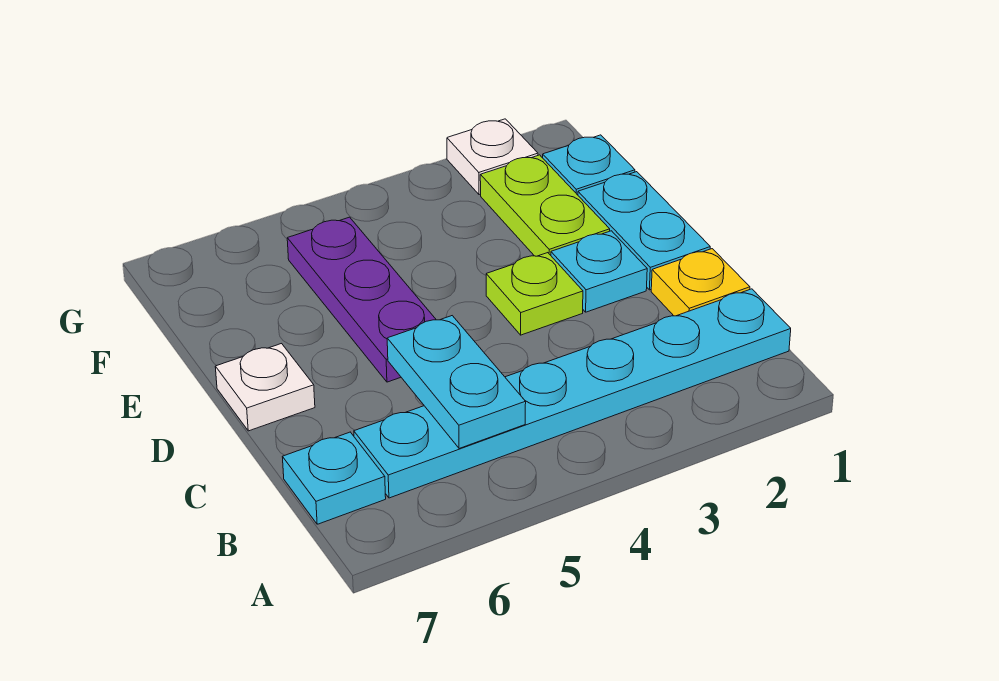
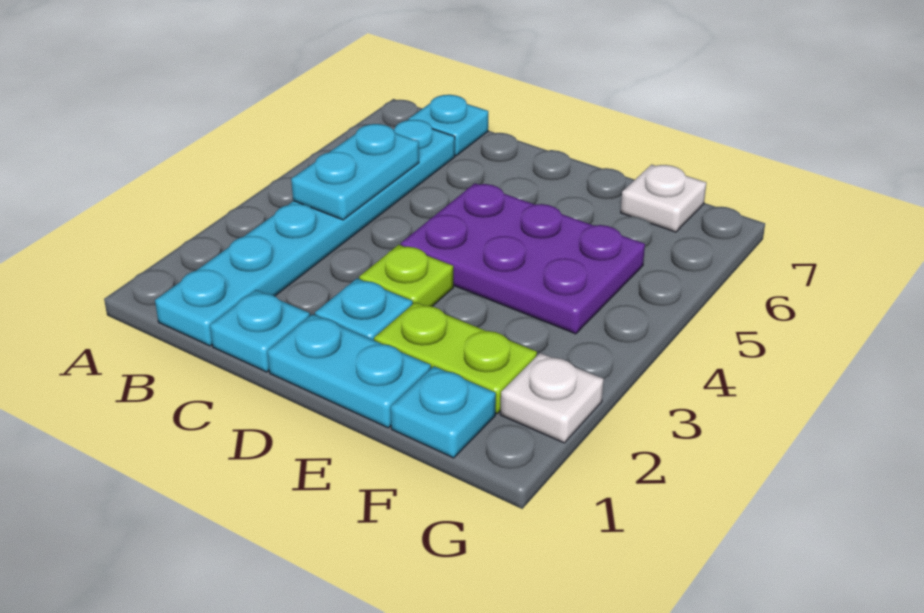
cyan 1x2 plate [387,316,526,449] -> cyan 1x2 plate turned to [291,124,419,220]
yellow 1x1 plate [651,249,750,316] -> cyan 1x1 plate [210,290,310,372]
purple 1x3 plate [287,217,436,382] -> purple 2x3 plate [401,183,645,334]
white 1x1 plate [215,344,315,431] -> white 1x1 plate moved to [621,165,706,232]

